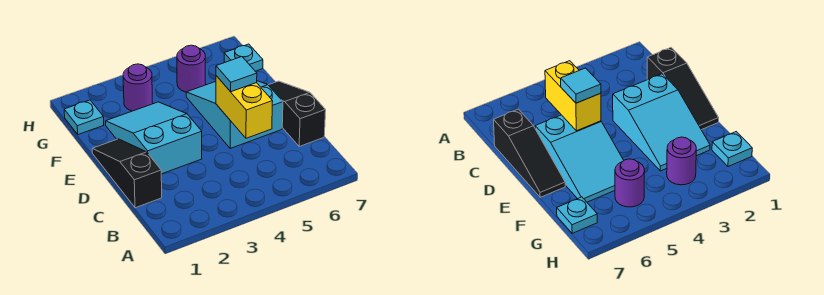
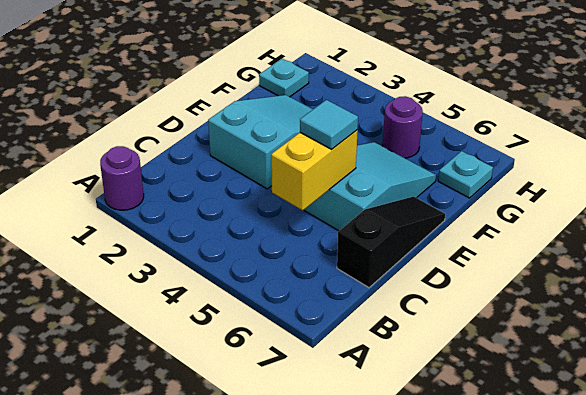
black 1x3 slope [92,139,162,208] -> none
purple 1x1 round brick [123,64,153,111] -> purple 1x1 round brick moved to [100,146,144,210]

